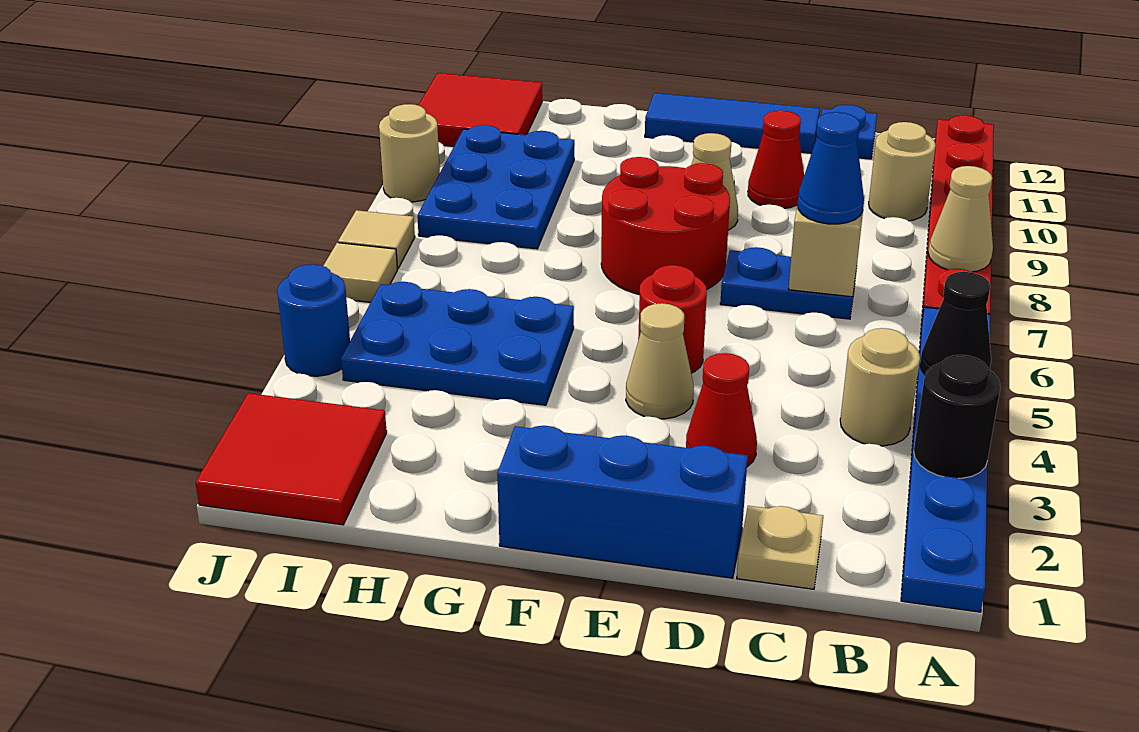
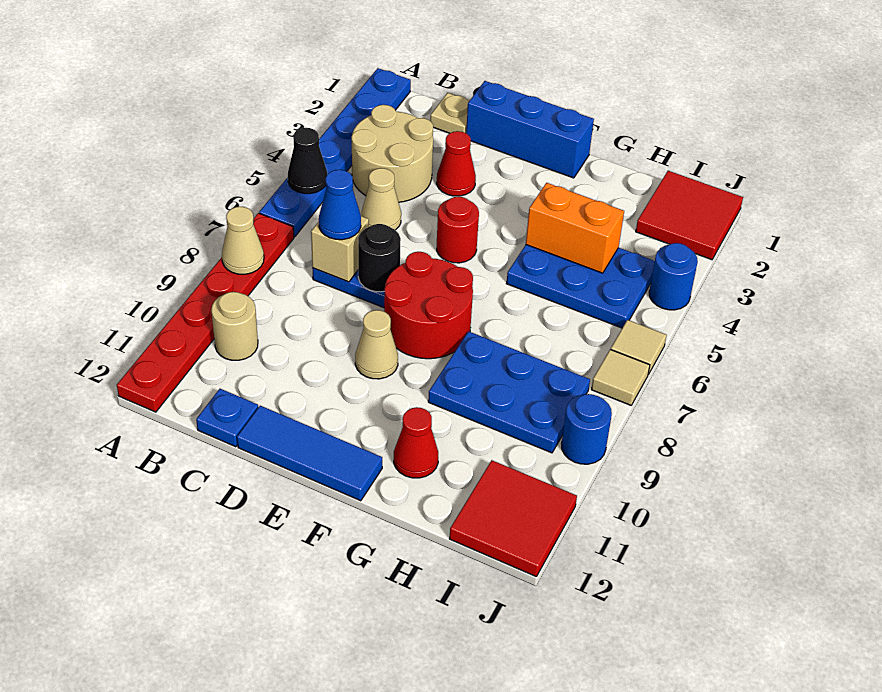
black 1x1 round brick [914,355,1001,478] -> black 1x1 round brick moved to [358,224,401,292]
tan 1x1 round brick [840,328,920,446] -> tan 2x2 round brick [352,105,433,202]
red 1x1 cone [748,110,804,208] -> red 1x1 cone moved to [394,407,438,478]
tan 1x1 cone [626,303,694,419] -> tan 1x1 cone moved to [362,168,401,230]
none -> orange 1x2 brick [526,183,624,273]
blue 2x3 plate [417,125,574,249] -> blue 2x3 plate turned to [428,331,590,453]
tan 1x1 round brick [379,104,440,202] -> blue 1x1 round brick [562,394,612,464]

